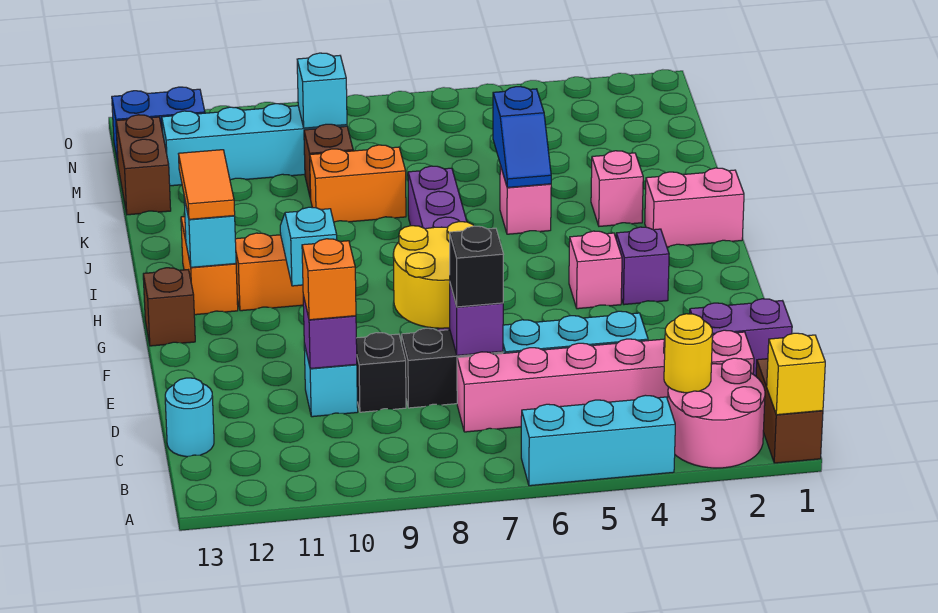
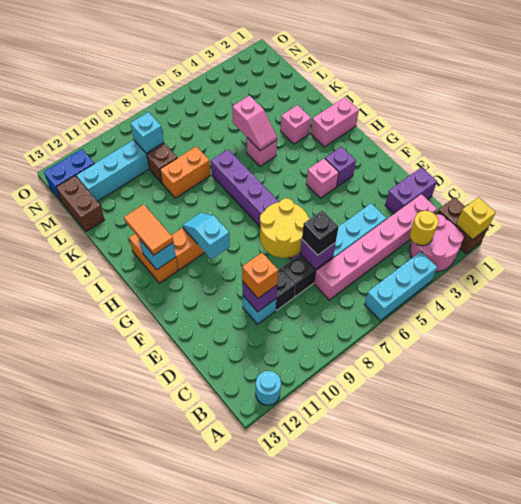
cyan 1x1 round brick [165,378,214,457] -> cyan 1x1 round brick moved to [256,371,281,405]
brown 1x1 brick [143,268,195,346] -> none
blue 1x2 slope [493,87,551,188] -> pink 1x2 slope [232,96,277,151]

